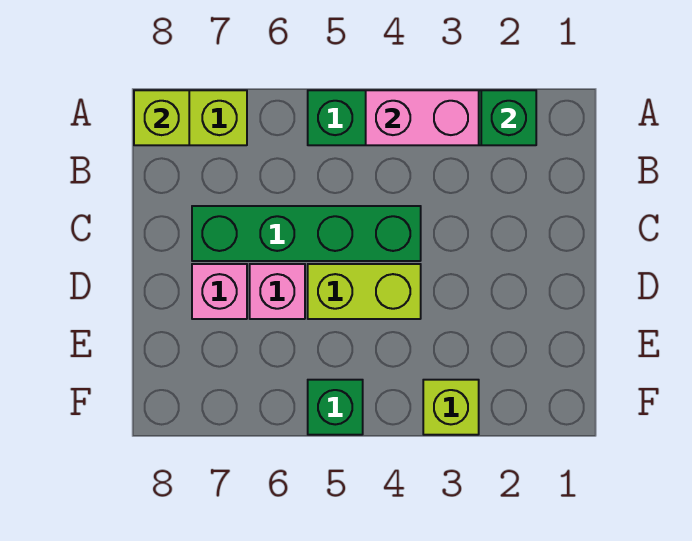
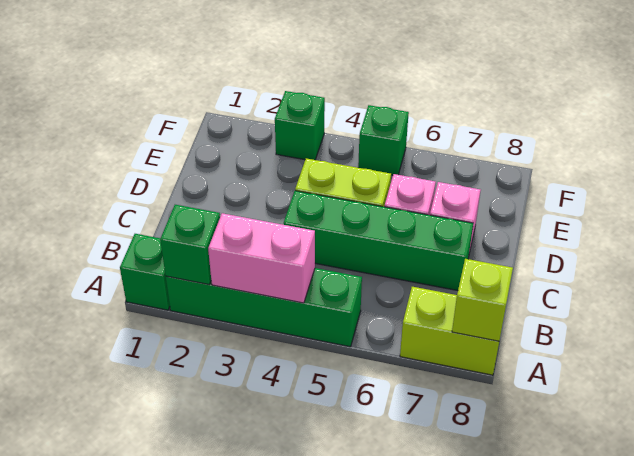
none -> green 1x1 brick [120,234,170,310]
lime 1x1 brick [423,380,479,435] -> green 1x1 brick [275,91,325,160]

